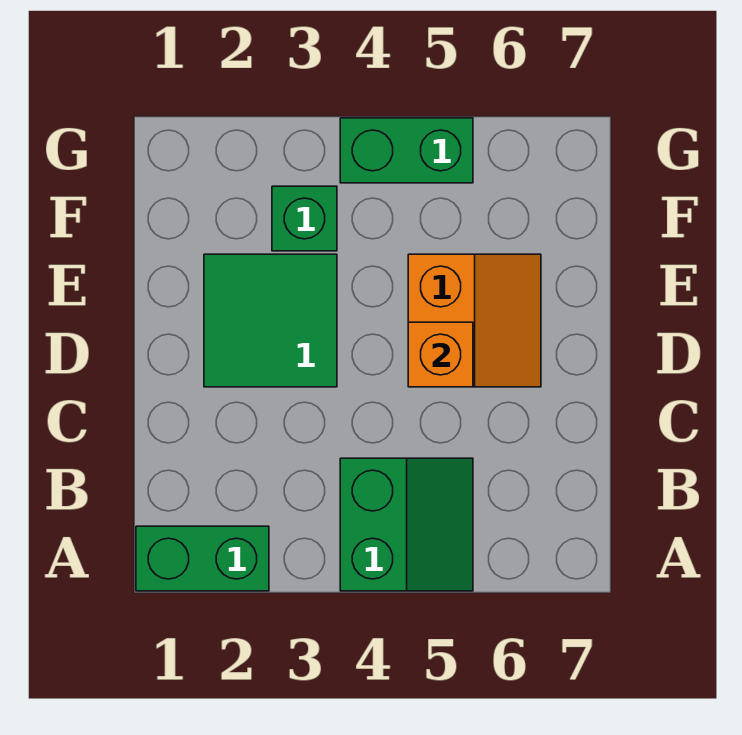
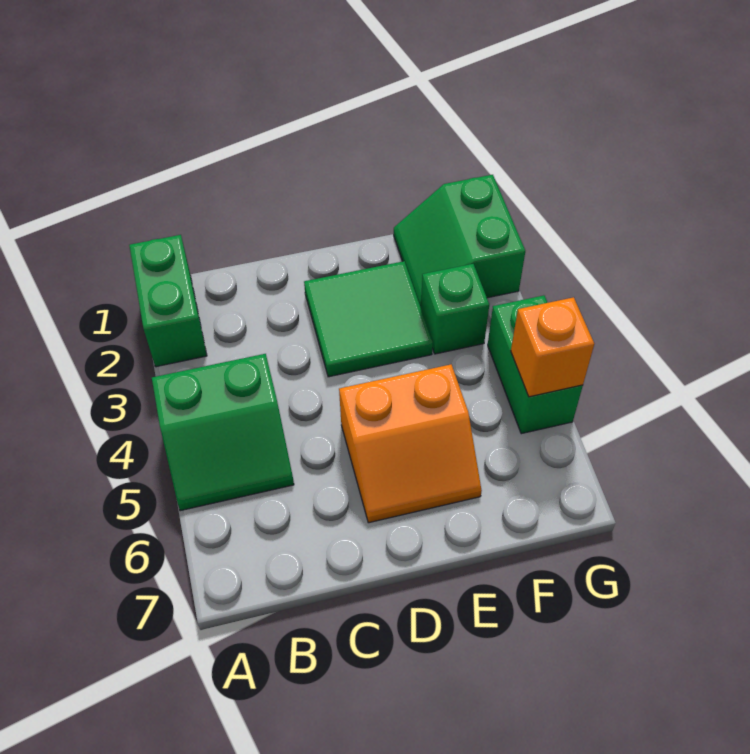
orange 1x1 brick [408,322,473,387] -> orange 1x1 brick moved to [511,297,594,397]
none -> green 2x2 slope [394,175,525,307]

